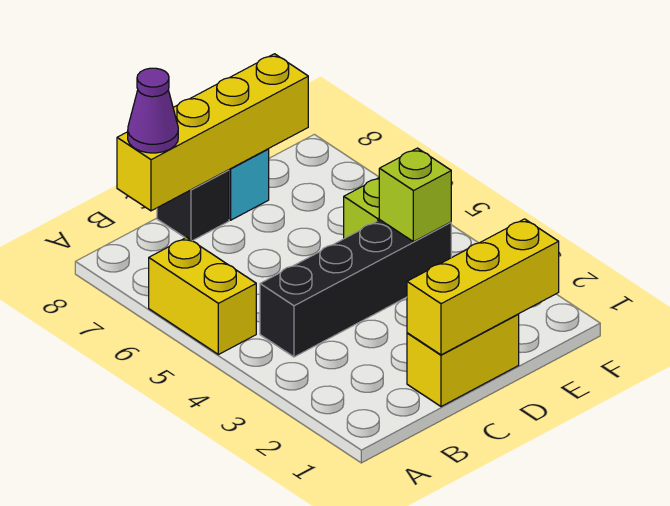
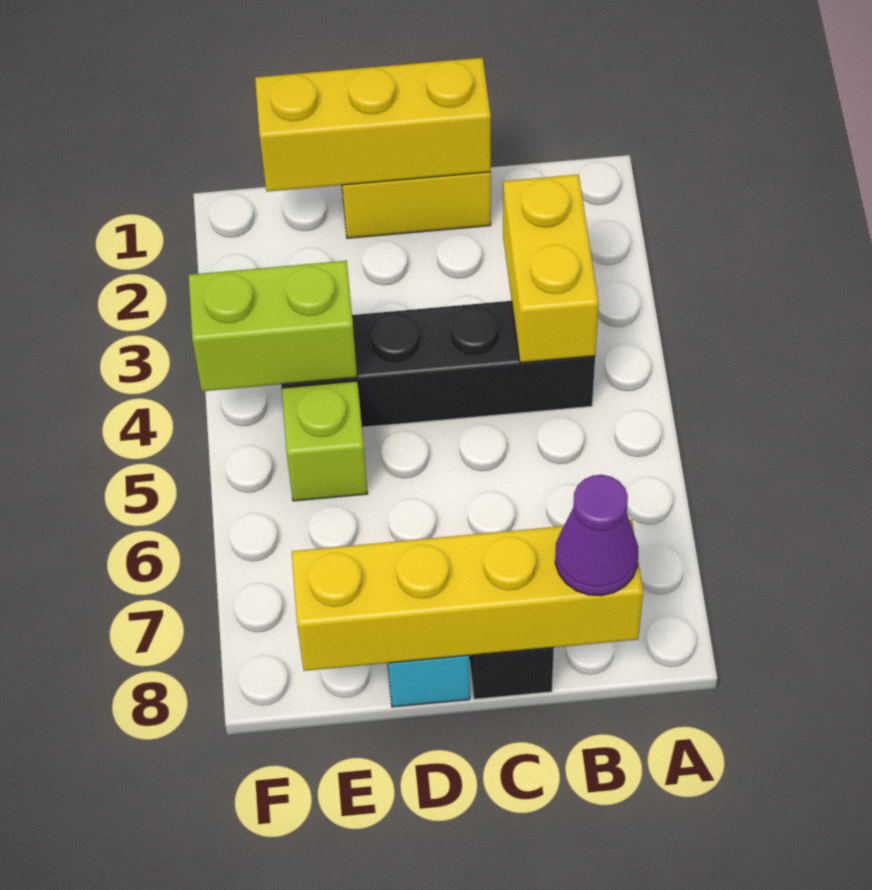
yellow 1x2 brick [149,237,256,355] -> yellow 1x2 brick moved to [503,175,599,363]
lime 1x1 brick [379,148,451,242] -> lime 1x2 brick [189,261,357,391]

